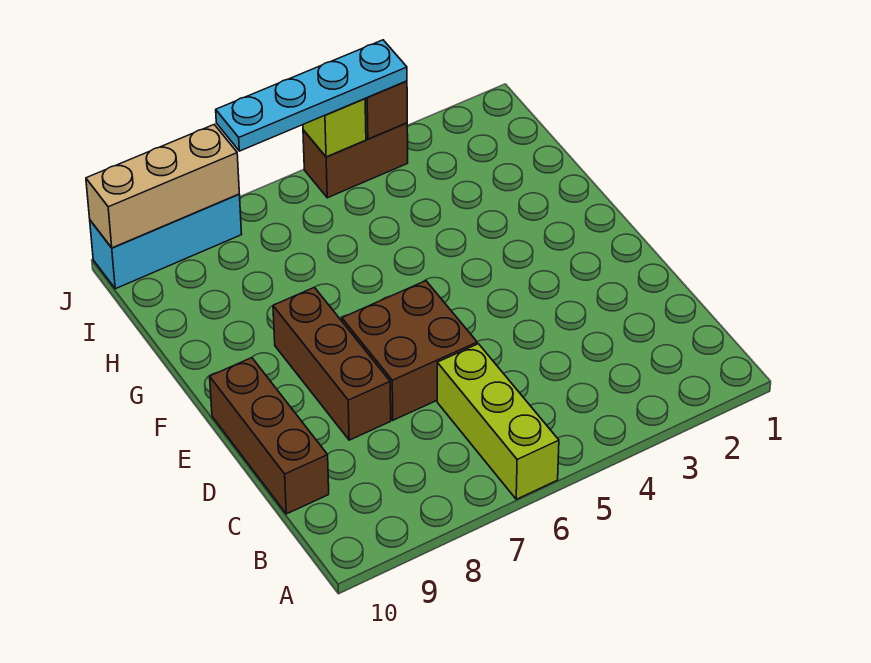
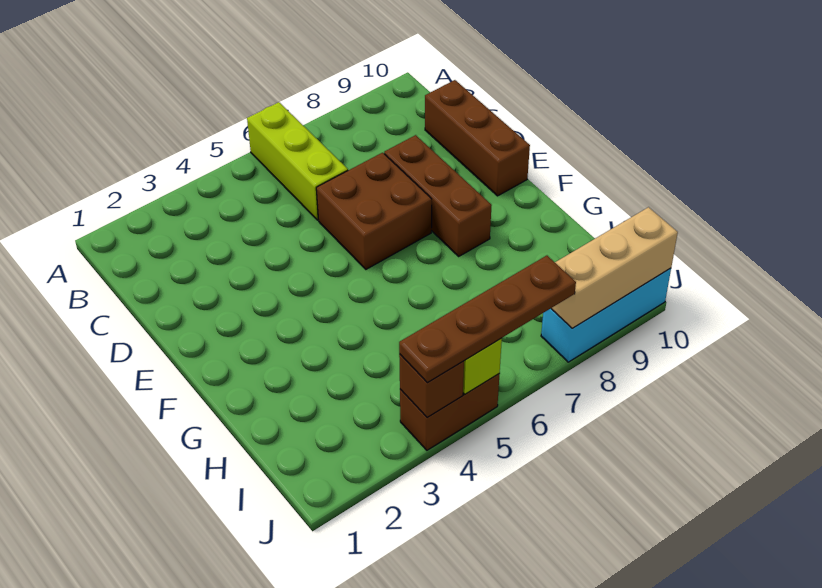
cyan 1x4 plate [216,40,407,151] -> brown 1x4 plate [399,256,576,383]

